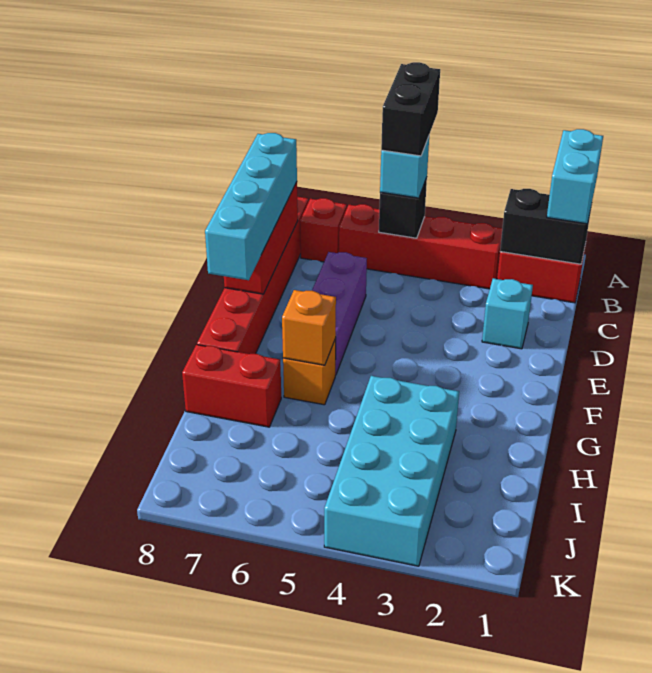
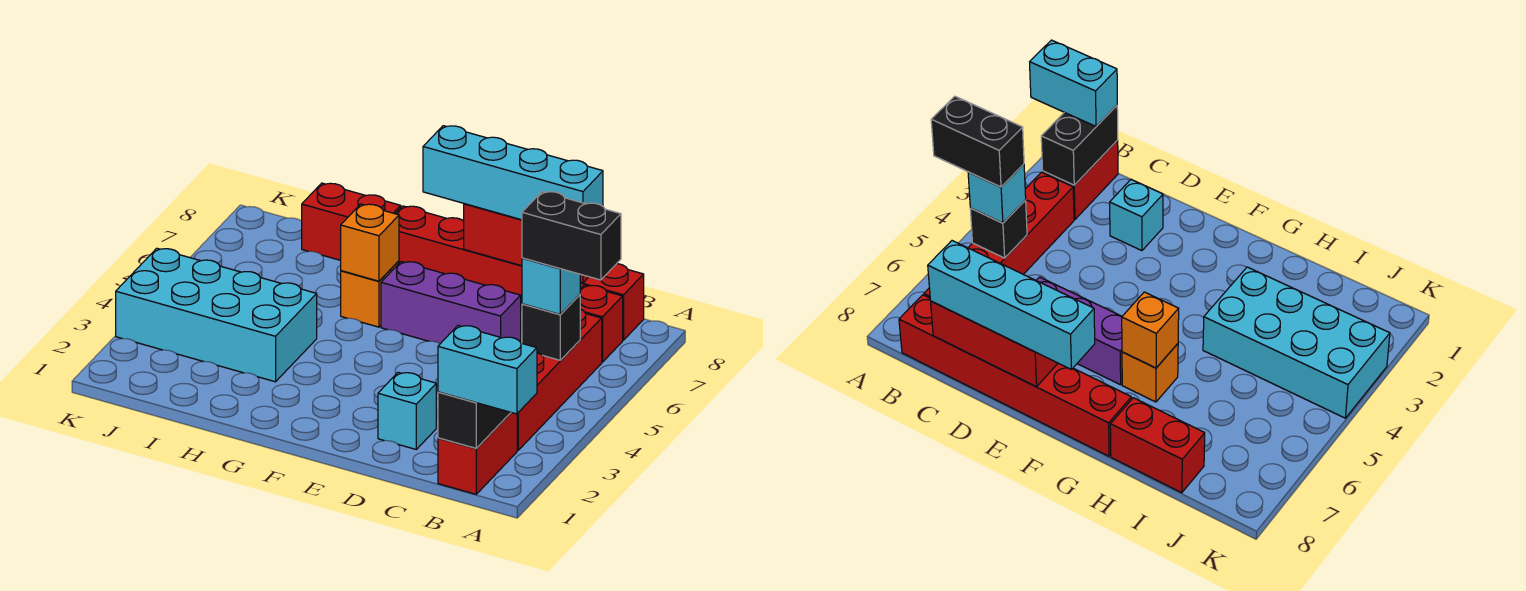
red 1x2 brick [182,345,281,427] -> red 1x2 brick turned to [302,183,401,260]

